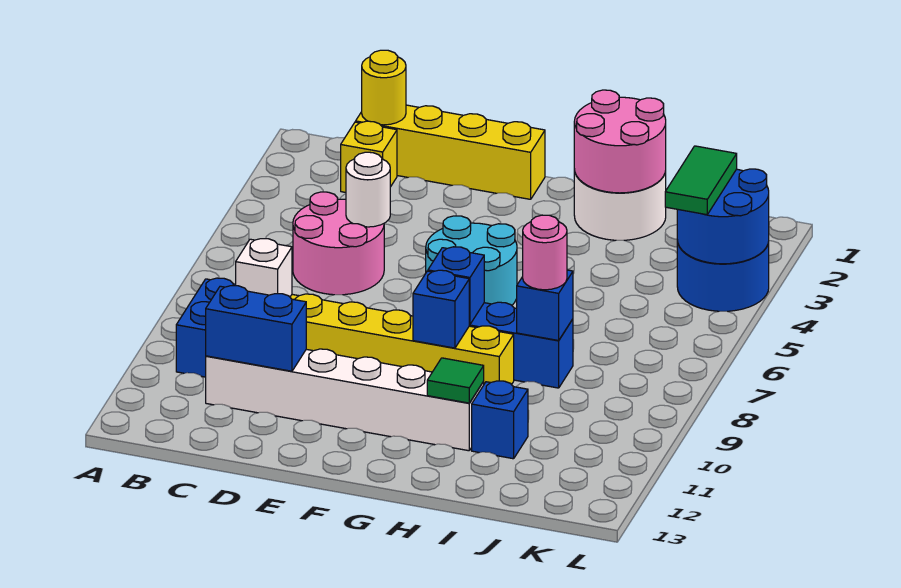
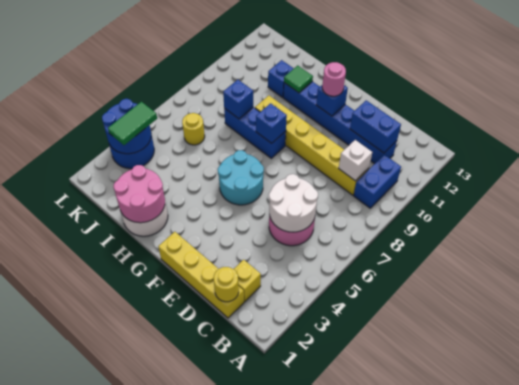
white 1x6 brick [206,349,484,451] -> blue 1x6 brick [283,81,397,164]
white 1x1 round brick [346,152,390,227] -> white 2x2 round brick [269,174,318,232]
blue 1x1 brick [413,270,469,348] -> blue 1x1 brick moved to [316,85,348,116]
pink 1x1 round brick [523,215,567,290] -> pink 1x1 round brick moved to [322,62,346,96]
none -> yellow 1x1 round brick [182,113,205,145]

